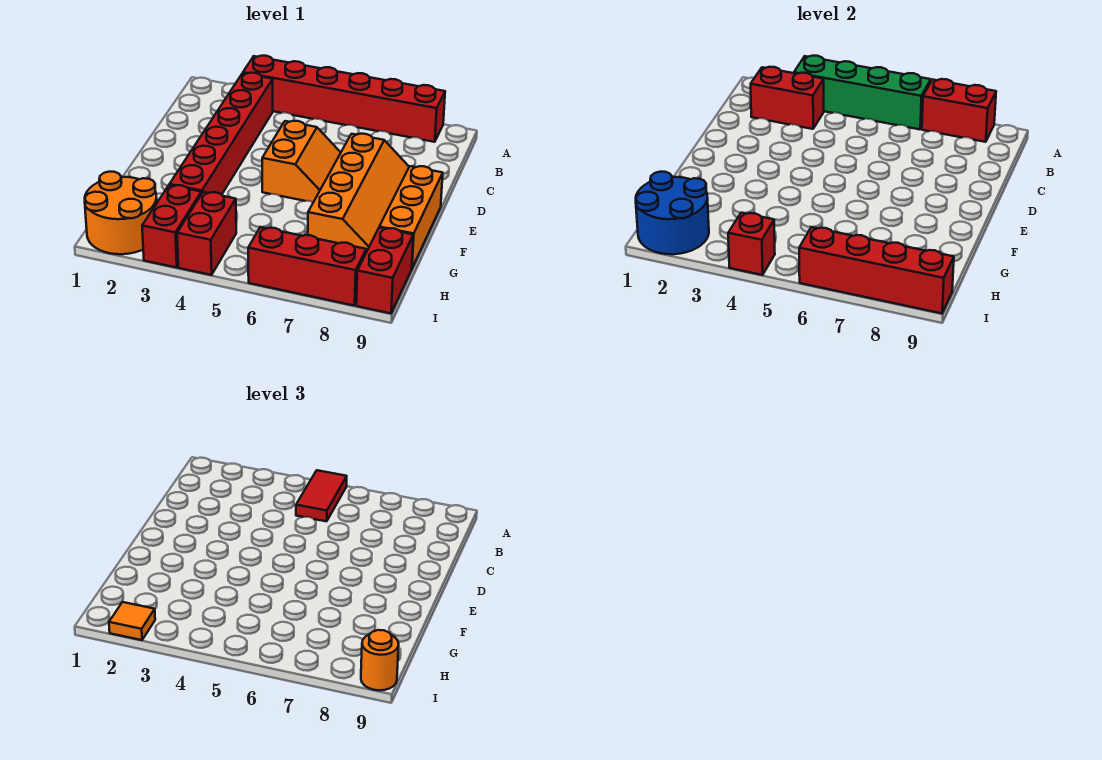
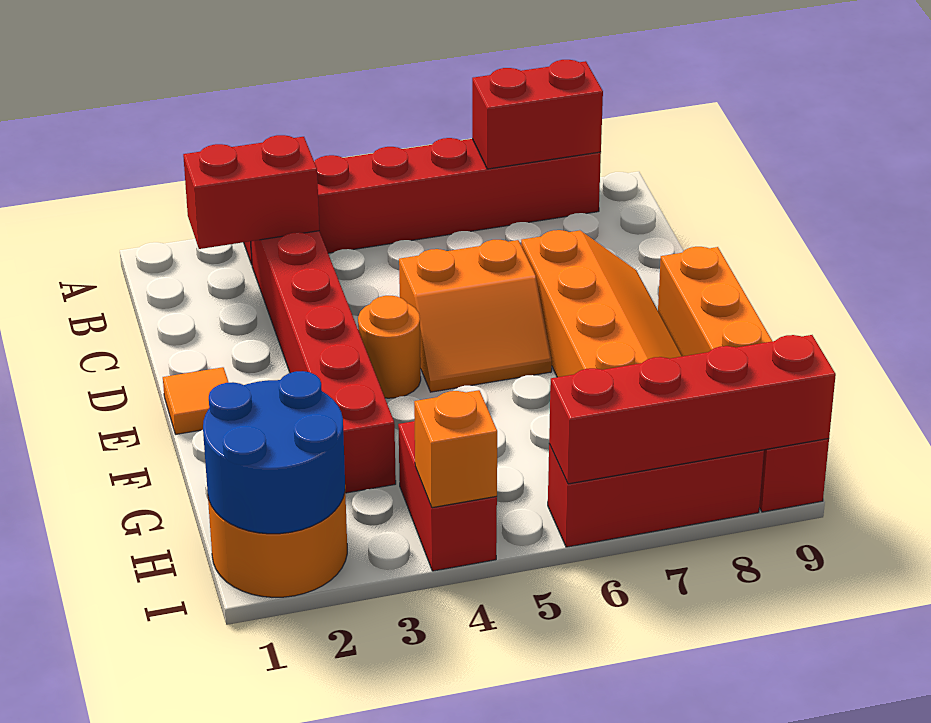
green 1x4 brick [794,56,931,129] -> none
red 1x2 tile [296,470,347,521] -> none
orange 2x2 slope [262,121,341,202] -> orange 2x2 slope turned to [399,240,552,392]
red 1x2 brick [142,185,201,268] -> none
orange 1x1 tile [109,602,155,640] -> orange 1x1 tile moved to [163,367,229,434]
red 1x1 brick [728,213,775,275] -> orange 1x1 brick [414,390,497,508]
orange 1x1 round brick [361,630,399,690] -> orange 1x1 round brick moved to [358,296,421,398]

